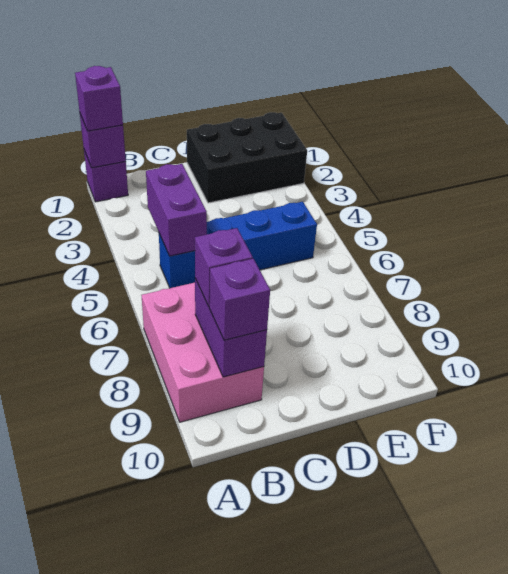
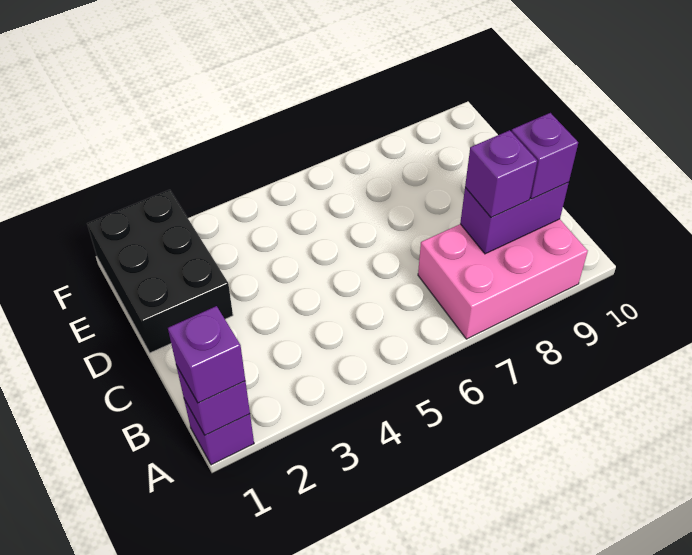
purple 1x2 brick [146,164,207,256] -> none
blue 1x4 brick [159,202,317,288] -> none

